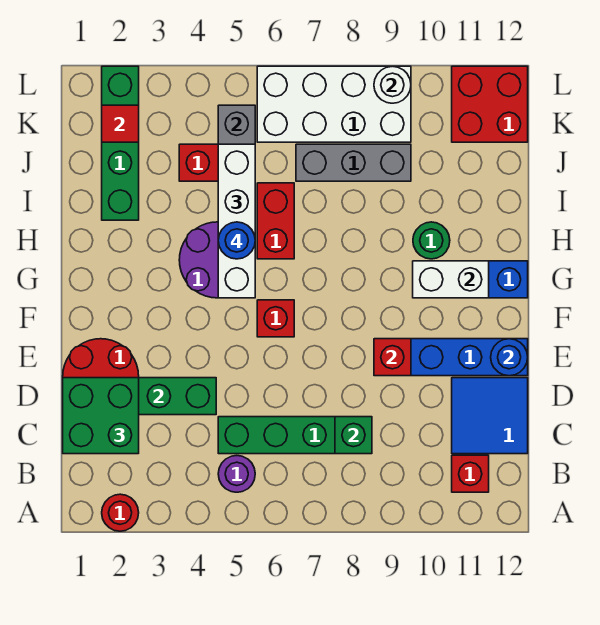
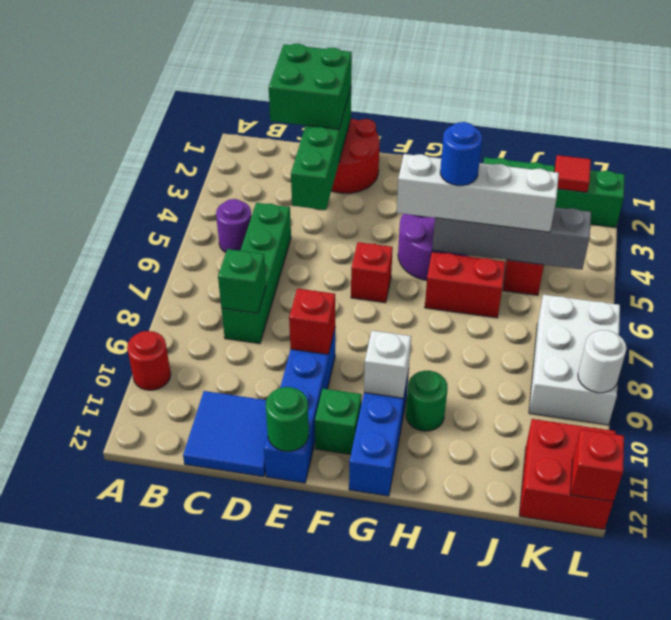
red 1x1 round brick [102,494,139,531] -> red 1x1 round brick moved to [127,331,171,390]
red 1x1 brick [452,455,489,492] -> red 1x1 brick moved to [570,429,624,501]
blue 1x1 round brick [491,339,528,376] -> green 1x1 round brick [266,387,309,451]
none -> green 1x1 brick [315,389,362,454]
white 1x2 brick [413,261,489,298] -> white 1x1 brick [364,331,411,398]
grey 1x3 brick [296,144,411,181] -> none
white 2x4 brick [257,66,411,142] -> white 2x3 brick [529,295,620,425]

